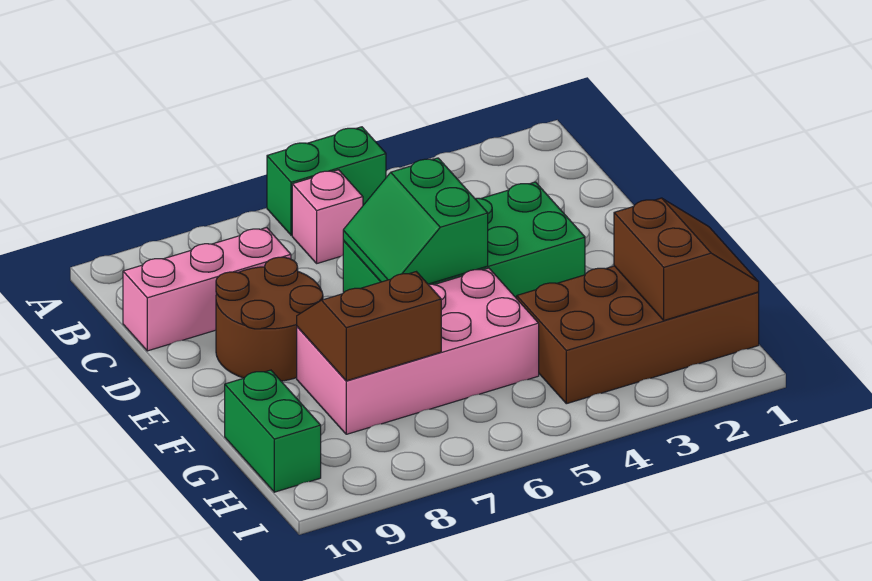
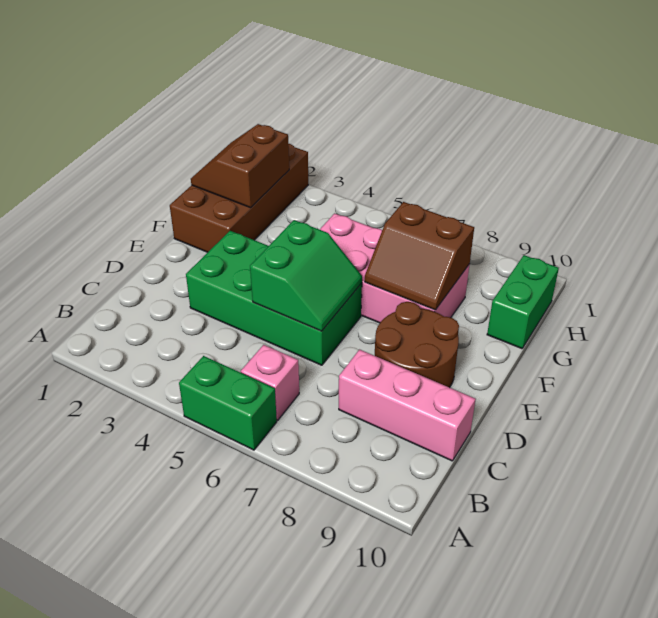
brown 2x4 brick [517,266,759,404] -> brown 2x4 brick turned to [170,144,308,252]

